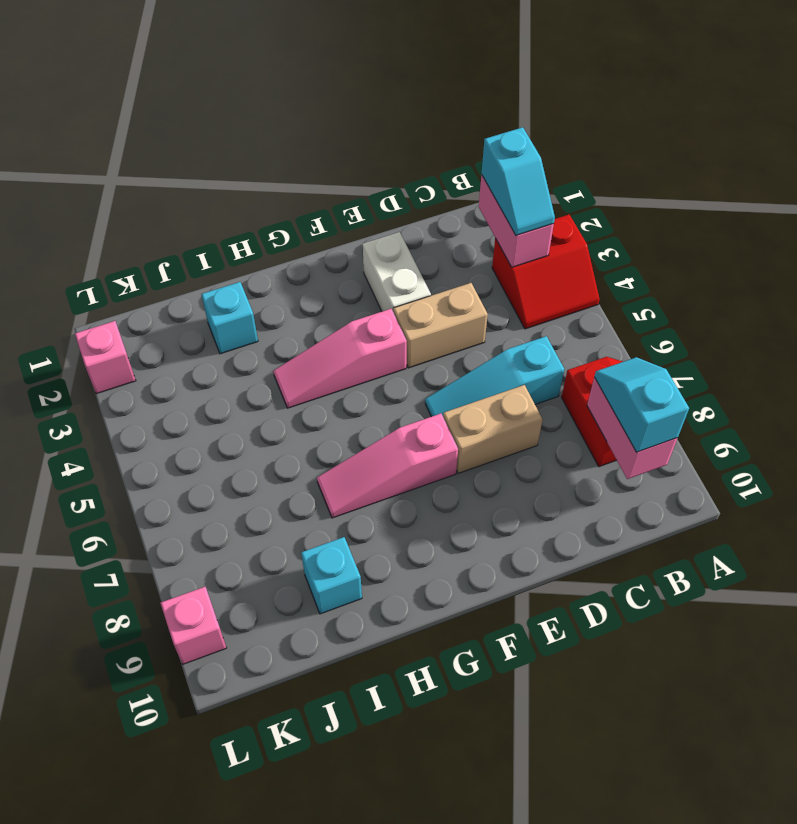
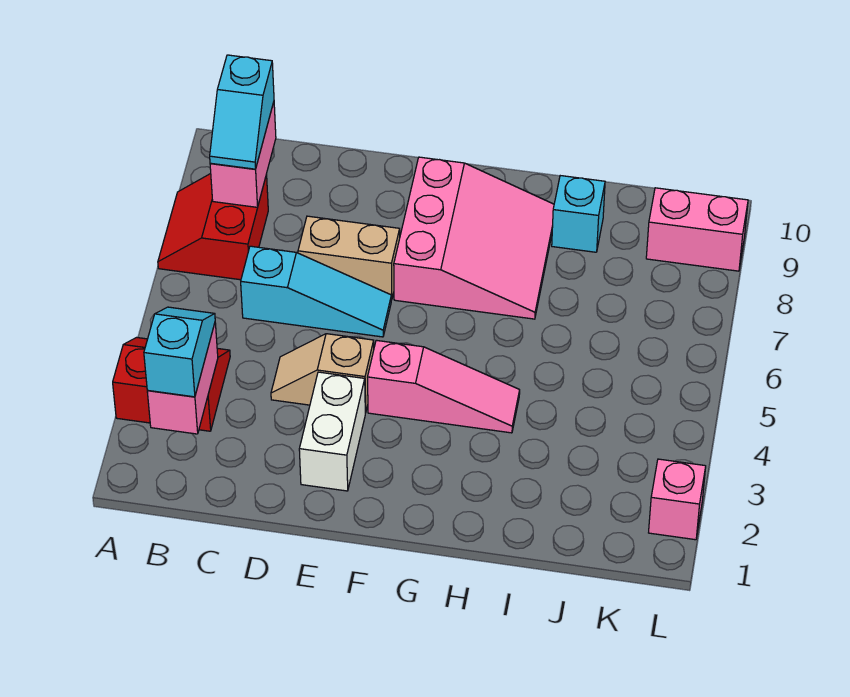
tan 1x2 brick [393,283,488,368] -> tan 1x2 slope [271,334,374,413]
pink 1x3 slope [317,414,458,518] -> pink 3x3 slope [394,157,554,319]
cyan 1x1 brick [201,282,258,354] -> none
pink 1x1 brick [161,587,226,664] -> pink 1x2 brick [646,188,748,271]

